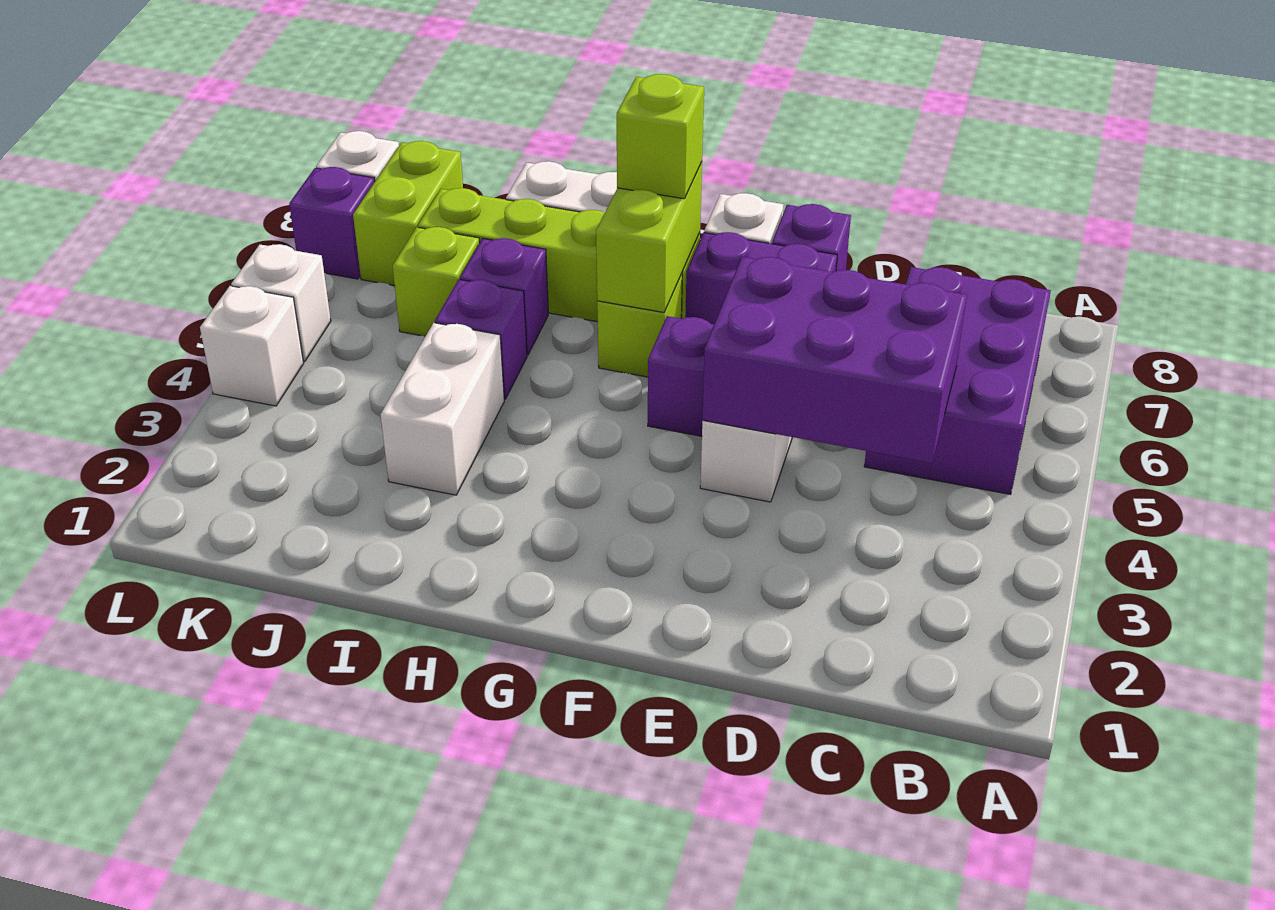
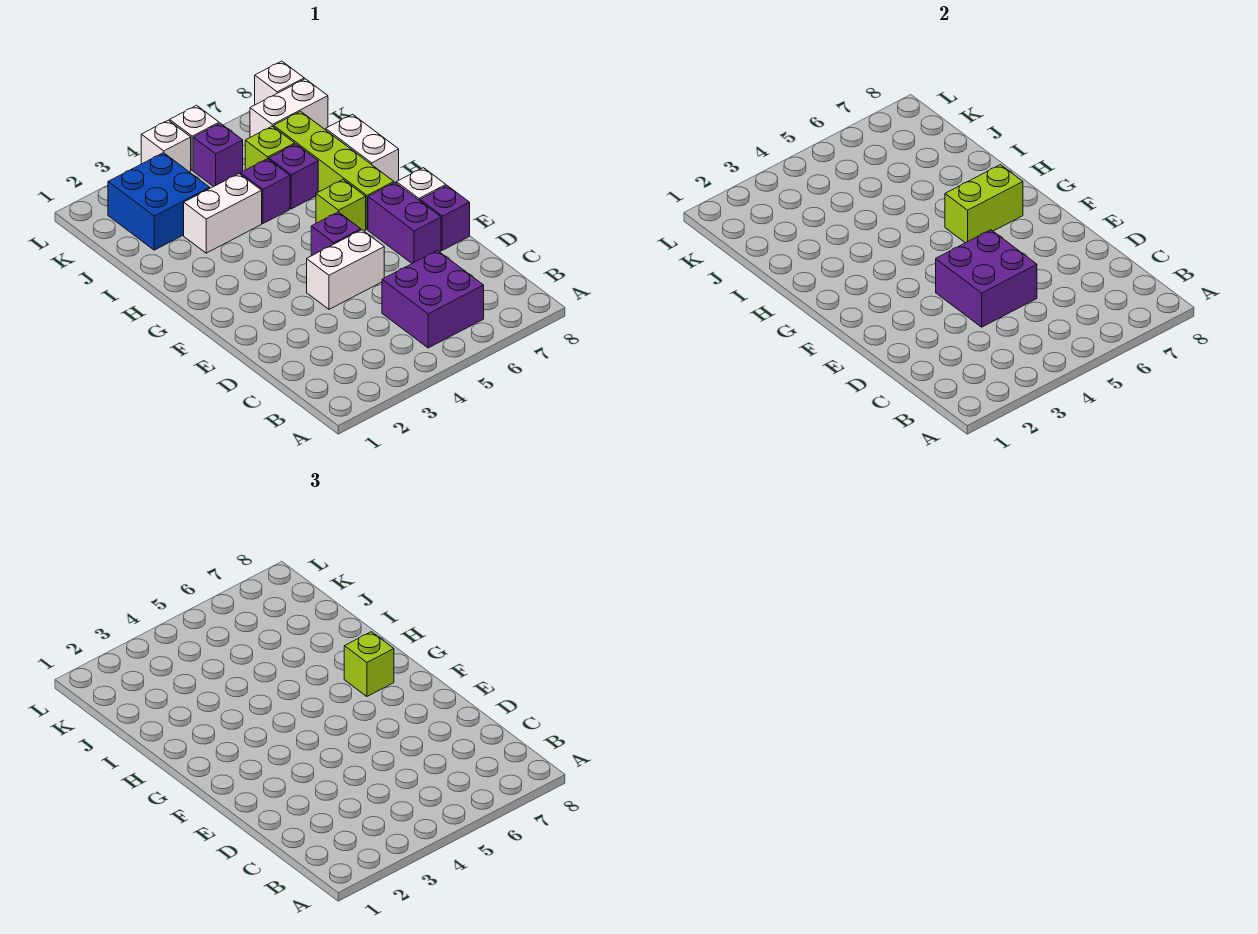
purple 2x3 brick [864,267,1051,494] -> purple 2x2 brick [382,251,484,348]
purple 2x3 brick [702,257,967,463] -> purple 2x2 brick [936,230,1037,327]
none -> blue 2x2 brick [108,153,210,250]
lime 1x2 brick [353,141,463,286] -> white 1x2 brick [250,79,328,137]
purple 1x1 brick [289,167,375,279] -> purple 1x1 brick moved to [193,123,243,187]

